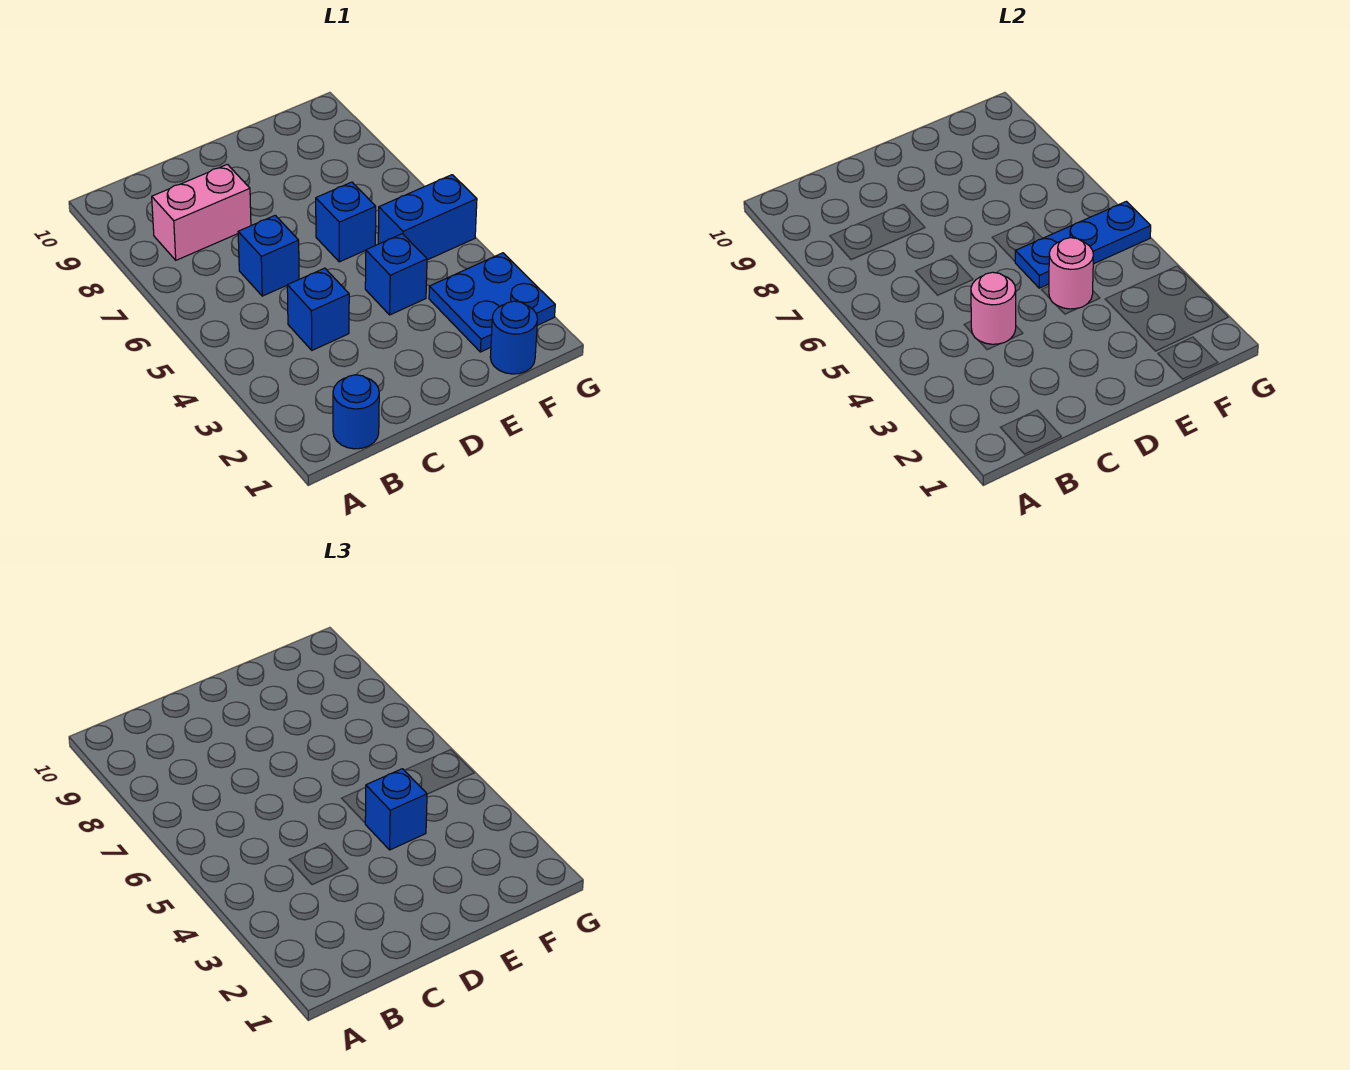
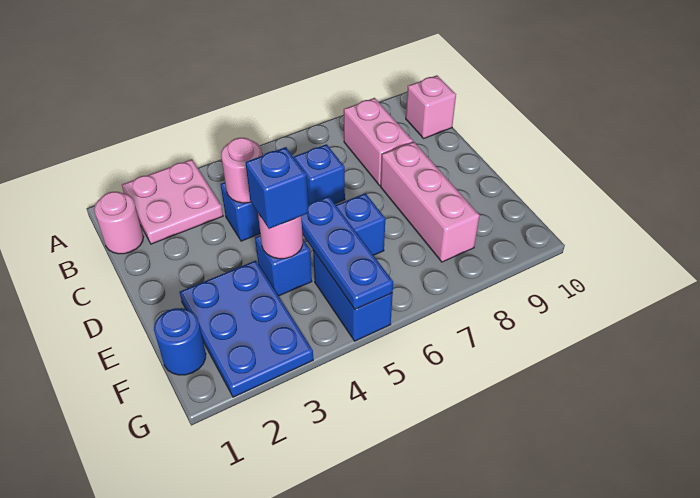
none -> pink 2x2 plate [122,159,223,244]
blue 1x1 round brick [333,375,379,449] -> pink 1x1 round brick [94,192,143,254]
none -> pink 1x1 brick [406,75,456,138]
none -> pink 1x3 brick [381,142,479,262]
blue 2x2 plate [429,253,555,352] -> blue 2x3 plate [180,260,313,397]

